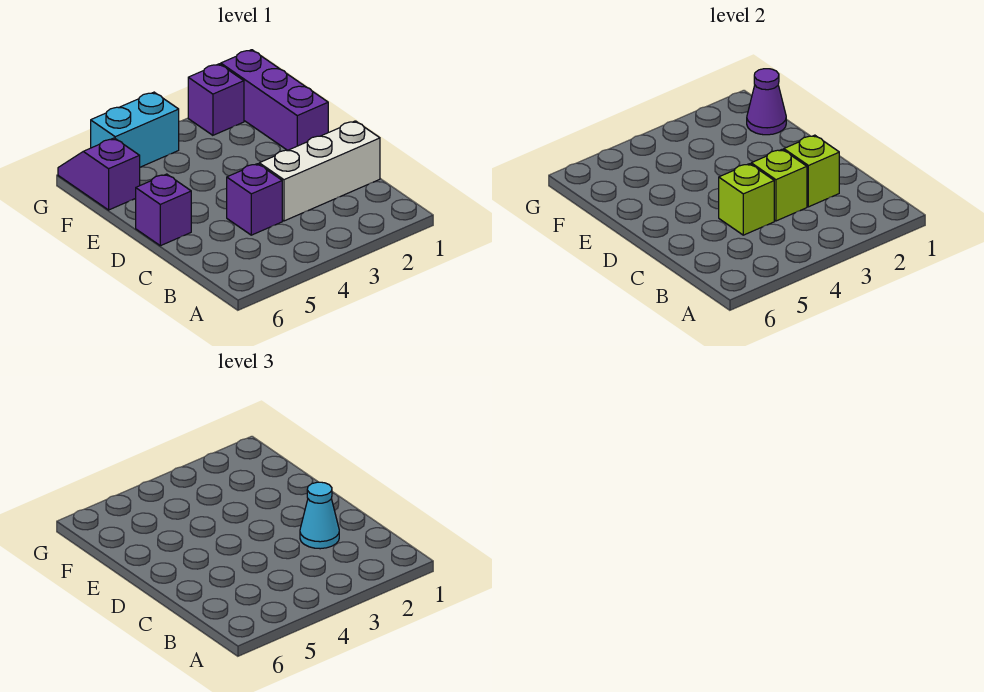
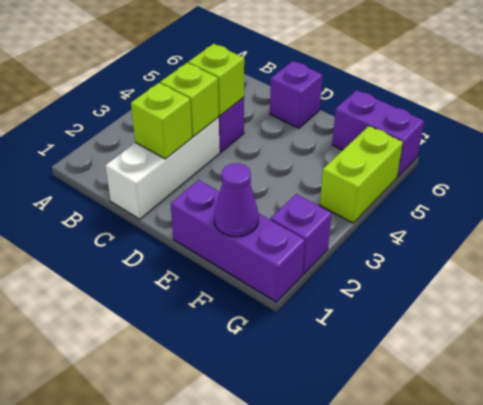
cyan 1x1 cone [300,482,339,549] -> none
purple 1x2 slope [58,138,140,210] -> purple 1x2 brick [332,90,424,177]
cyan 1x2 brick [91,92,179,167] -> lime 1x2 brick [320,126,403,223]

